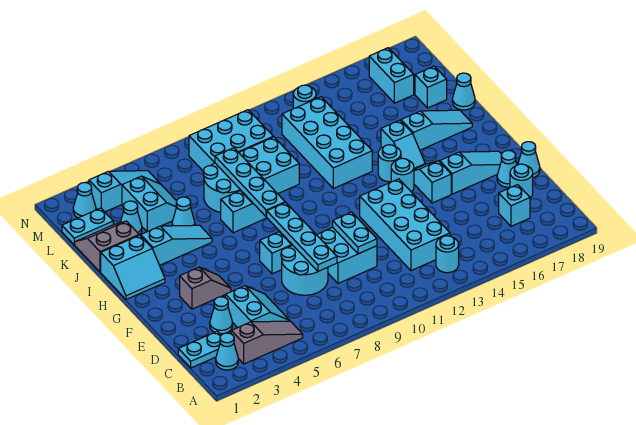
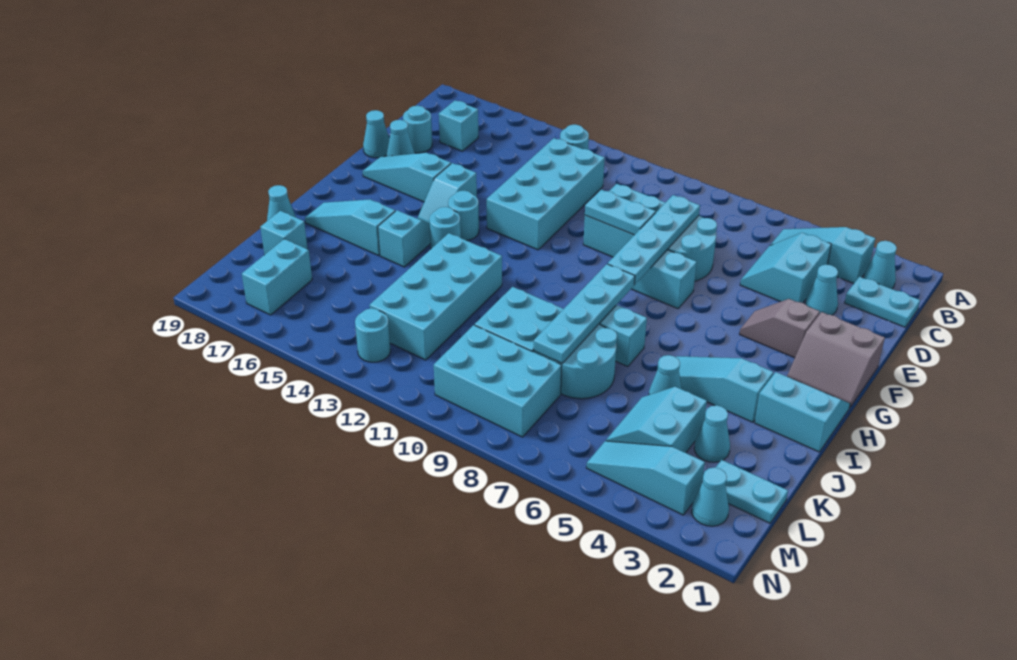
grey 1x3 slope [231,321,303,364] -> cyan 1x3 slope [770,227,875,283]
cyan 1x2 plate [333,212,377,254] -> cyan 1x2 plate turned to [585,190,656,235]
grey 2x2 slope [75,221,139,272] -> grey 2x2 slope moved to [787,312,885,408]

